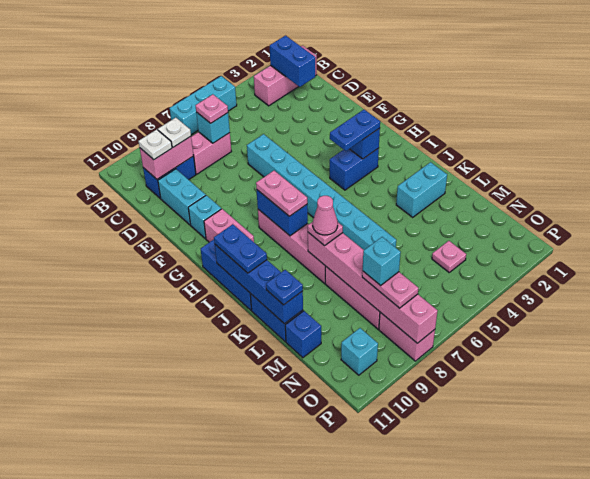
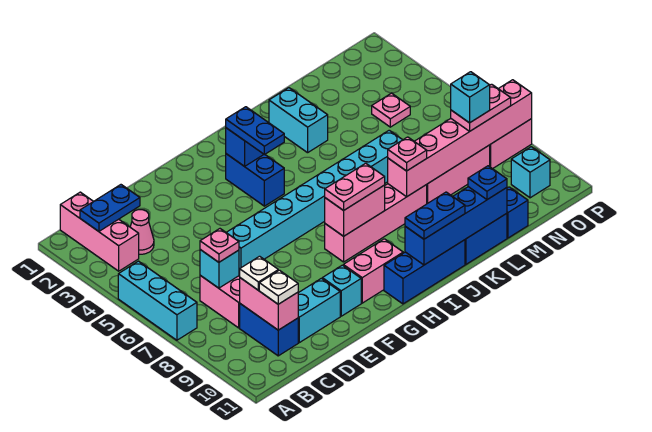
blue 1x2 brick [270,36,315,87] -> blue 1x2 plate [80,185,140,231]
blue 1x2 brick [256,189,308,236] -> pink 1x2 brick [325,185,385,236]
pink 1x1 cone [313,196,338,235] -> pink 1x1 cone moved to [130,210,154,254]

